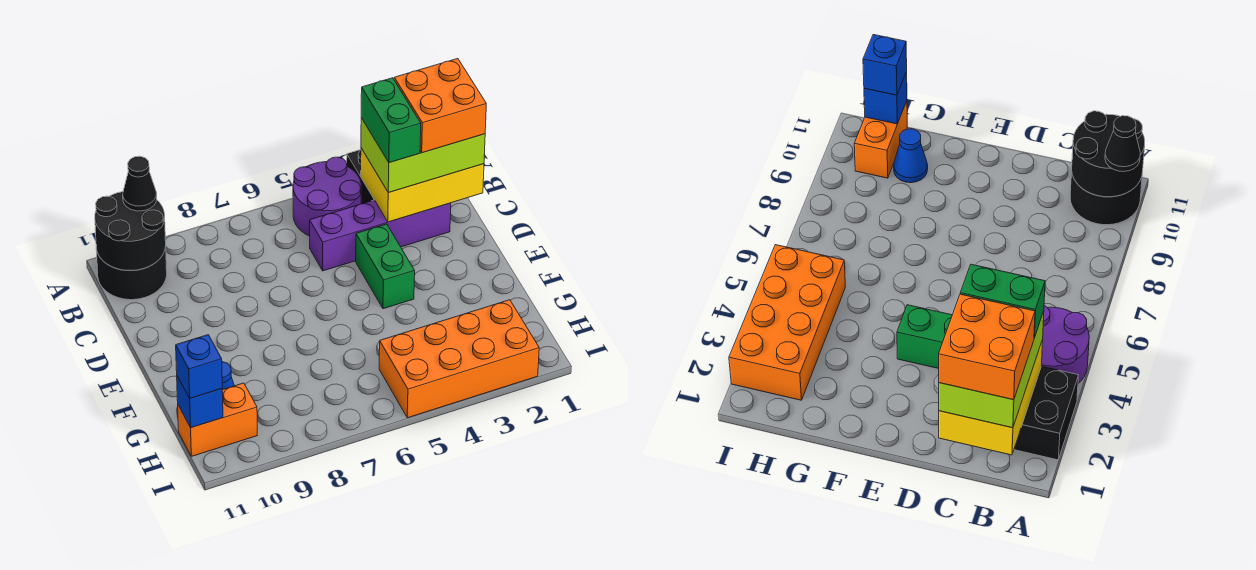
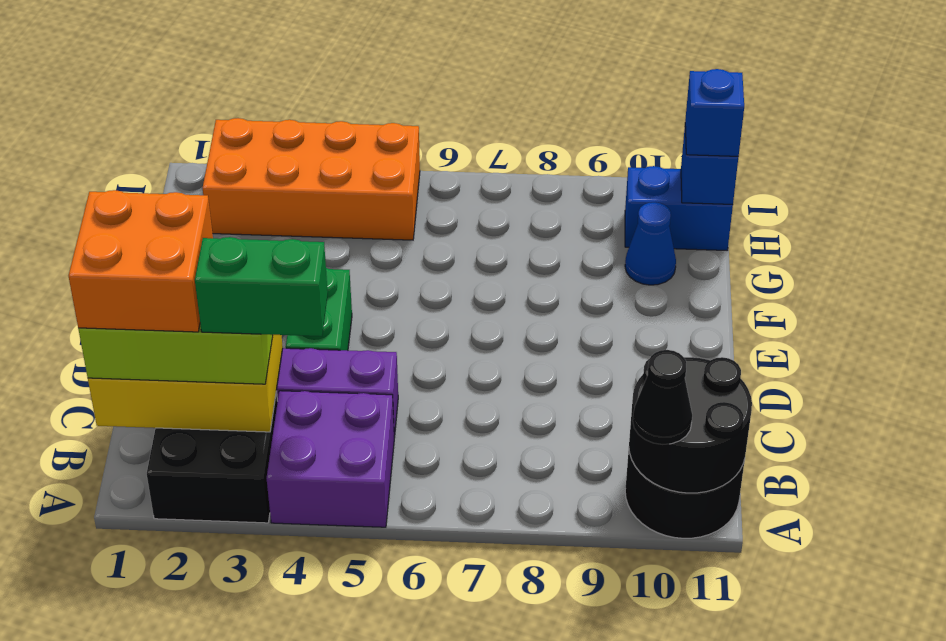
purple 2x2 round brick [293,157,361,236] -> purple 2x2 brick [267,391,394,527]
green 1x2 brick [361,78,421,163] -> green 1x2 brick turned to [195,237,328,336]
orange 1x2 brick [178,383,257,456] -> blue 1x2 brick [625,166,733,250]

